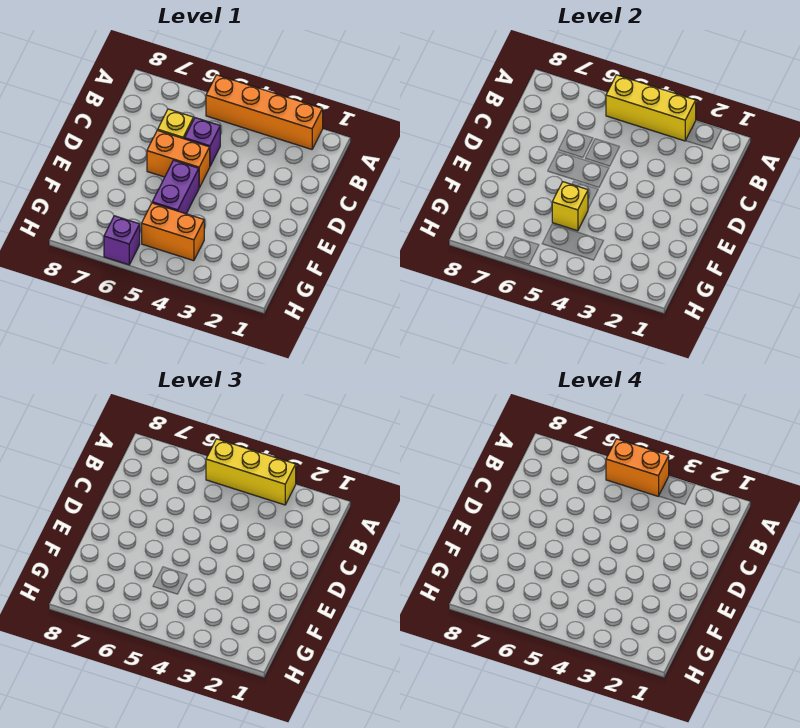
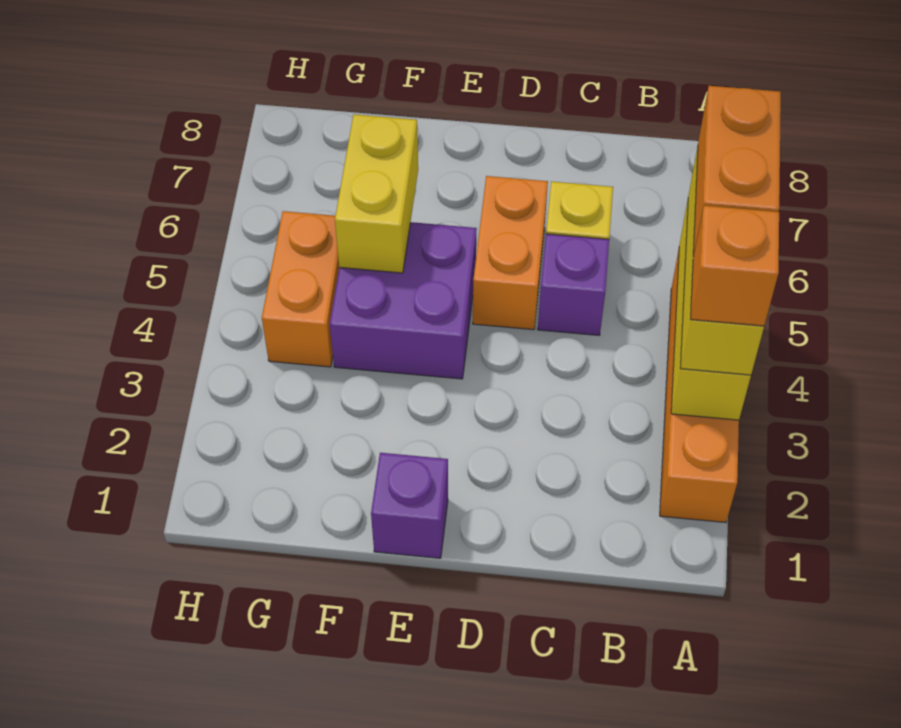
none -> orange 1x1 brick [691,206,779,326]
purple 1x2 brick [152,160,199,214] -> purple 2x2 brick [330,222,477,379]
yellow 1x1 brick [552,182,588,231] -> yellow 1x2 brick [335,114,418,273]
purple 1x1 brick [104,216,140,265] -> purple 1x1 brick moved to [371,453,448,558]

